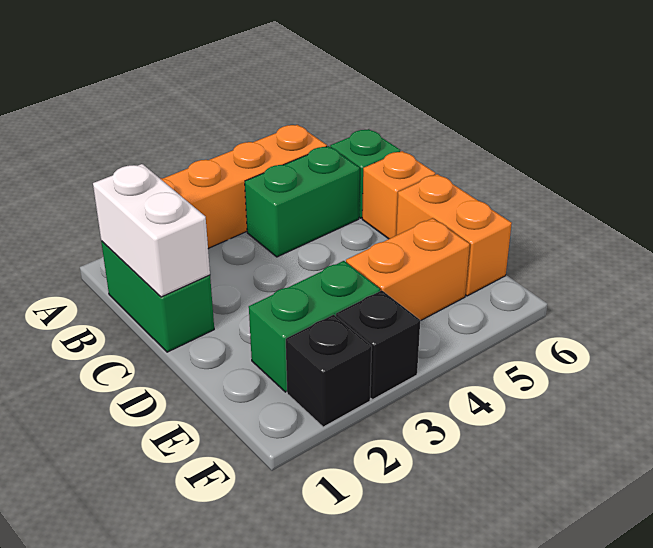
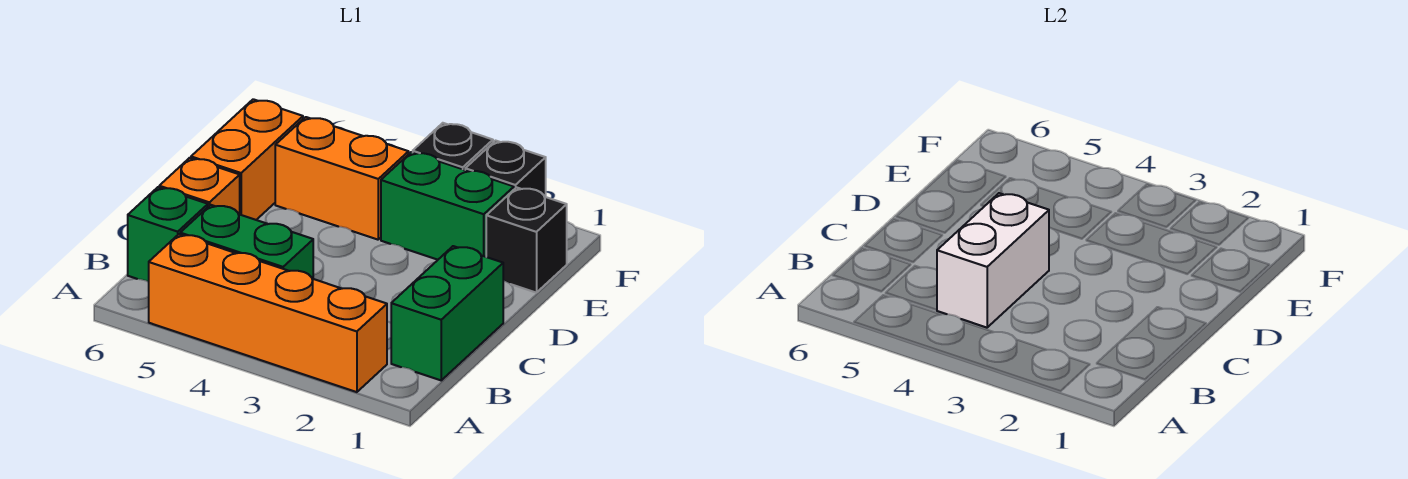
white 1x2 brick [93,164,210,297] -> white 1x2 brick moved to [937,193,1049,328]
none -> black 1x1 brick [486,187,567,293]

